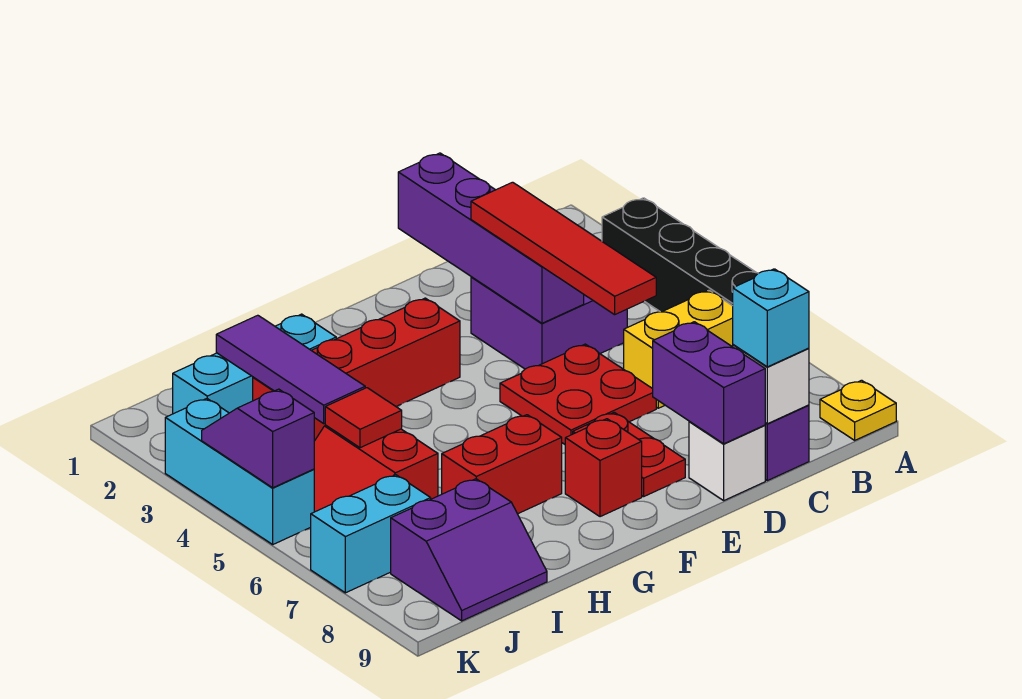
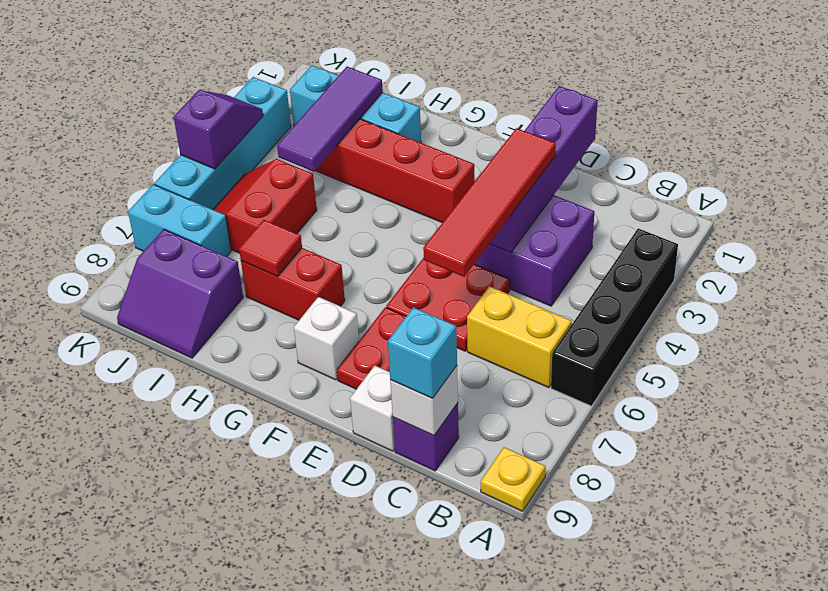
purple 1x2 brick [653,322,765,444] -> none
red 1x1 brick [565,419,642,517] -> white 1x1 brick [294,297,359,380]
red 1x1 tile [325,388,402,448] -> red 1x1 tile moved to [239,220,302,276]
cyan 1x3 brick [165,399,314,544] -> cyan 1x4 brick [155,77,291,210]

